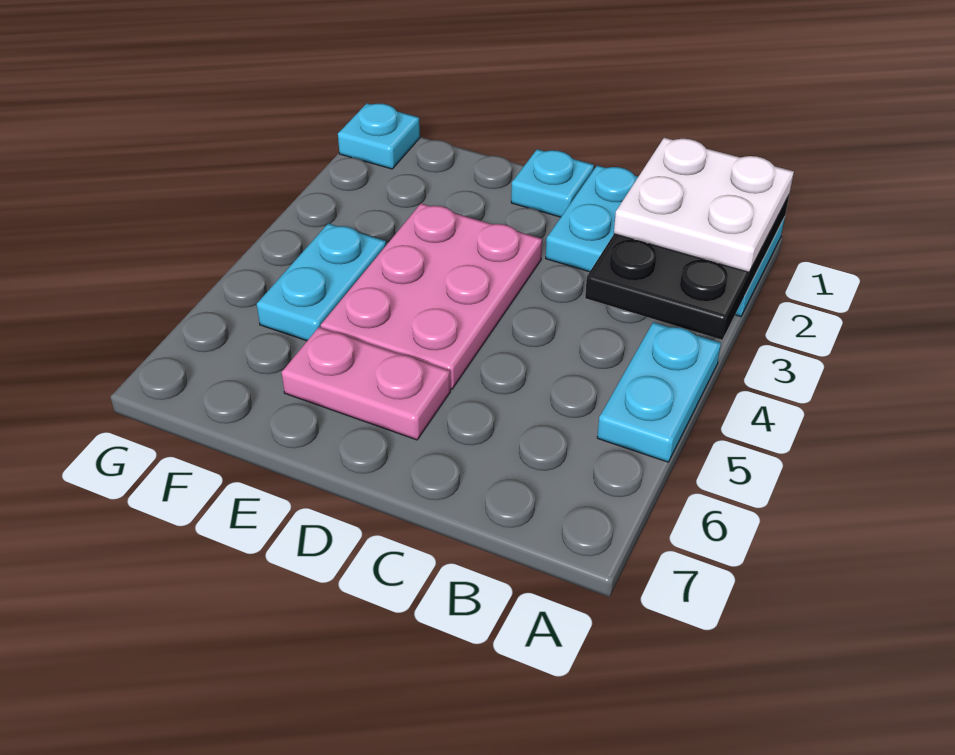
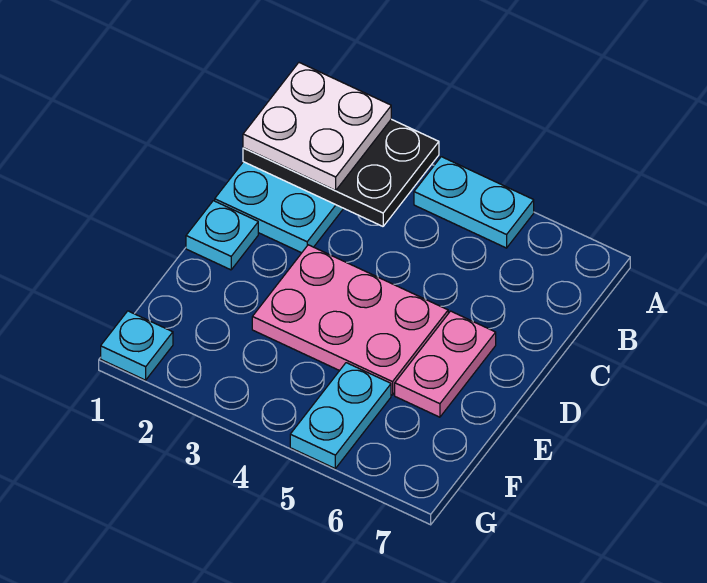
cyan 1x2 plate [257,223,386,341] -> cyan 1x2 plate turned to [290,363,391,468]

